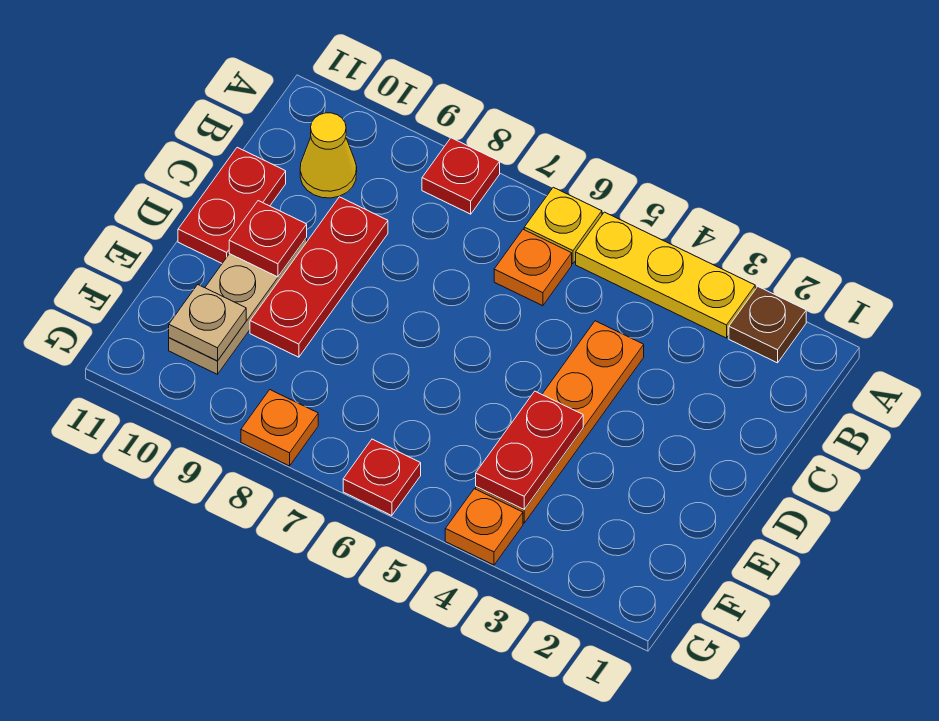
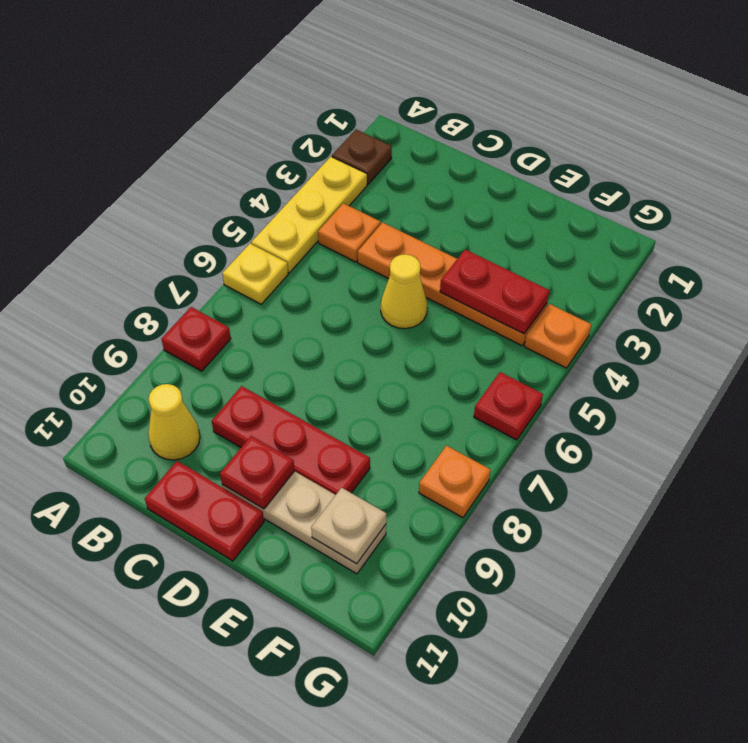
orange 1x1 plate [494,229,572,306] -> orange 1x1 plate moved to [318,203,381,262]
none -> yellow 1x1 cone [381,254,427,329]

